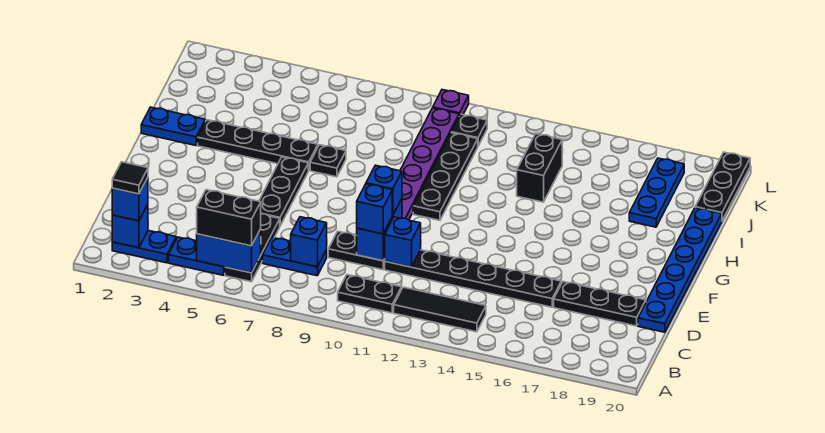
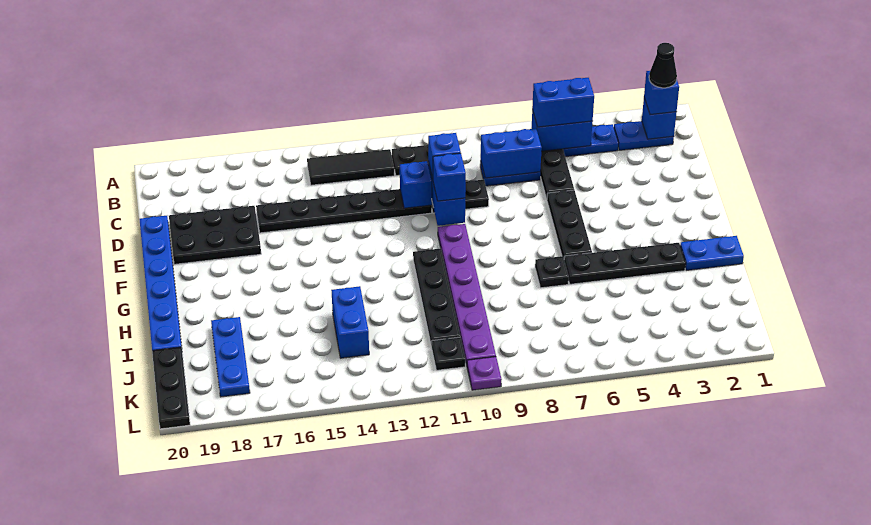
black 1x1 tile [112,162,148,194] -> black 1x1 cone [649,43,677,88]
black 1x2 brick [197,190,261,246] -> blue 1x2 brick [532,78,594,127]
blue 1x1 brick [291,217,327,267] -> blue 1x2 brick [481,129,542,178]
black 1x3 plate [554,282,646,326] -> black 2x3 plate [169,206,261,264]
black 1x2 brick [517,134,562,202] -> blue 1x2 brick [331,286,369,358]

